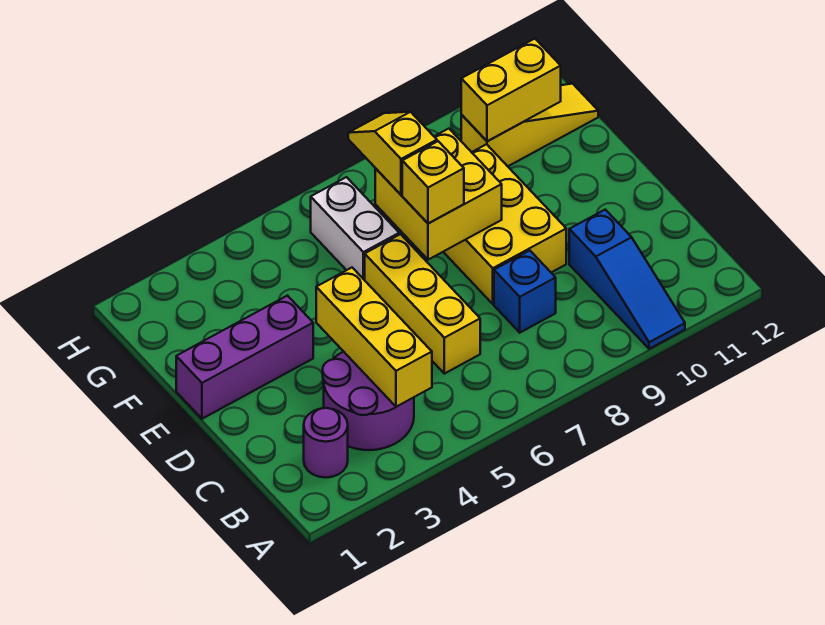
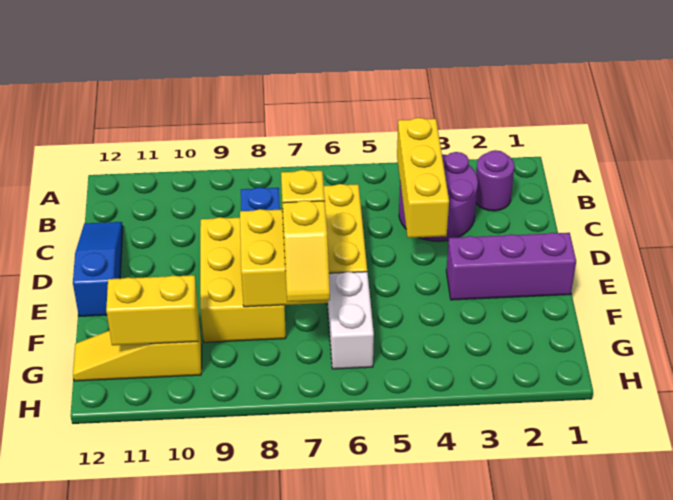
blue 1x3 slope [569,210,685,349] -> blue 1x3 slope moved to [73,222,123,316]

